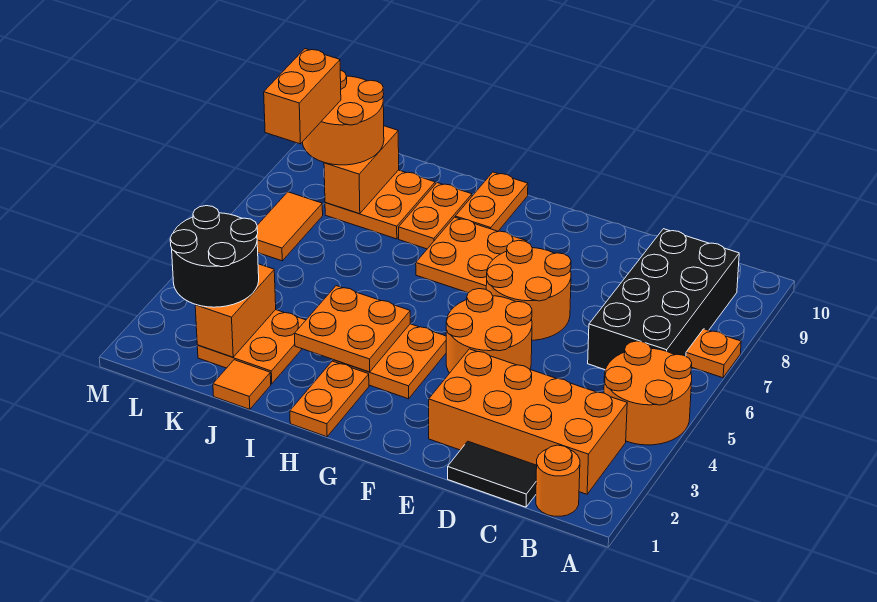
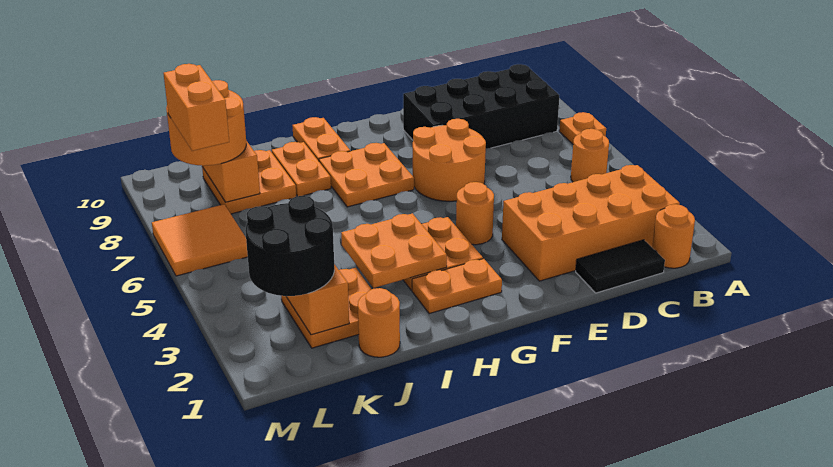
orange 2x2 round brick [604,341,692,445] -> orange 1x1 round brick [571,129,609,182]
black 2x4 brick [588,229,739,370] -> black 2x4 brick turned to [403,64,559,148]
orange 2x2 round brick [446,289,532,373] -> orange 1x1 round brick [456,182,494,245]
orange 1x2 plate [290,361,369,437] -> orange 1x2 plate turned to [412,259,502,314]
orange 1x1 tile [213,360,271,409] -> orange 1x1 round brick [358,288,400,357]
orange 1x2 tile [257,192,323,261] -> orange 2x2 tile [152,204,248,276]

